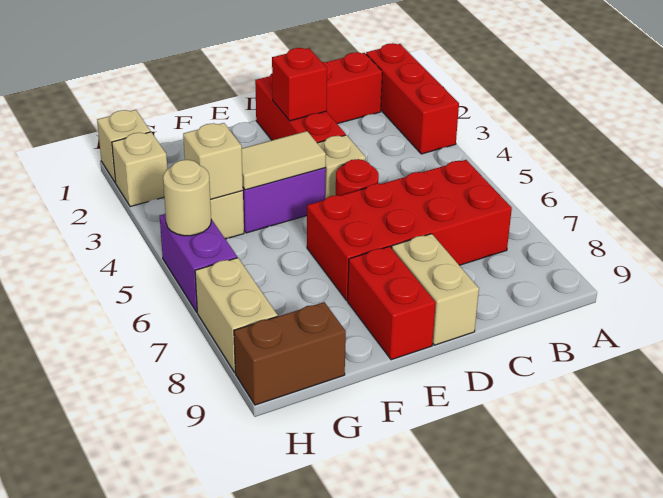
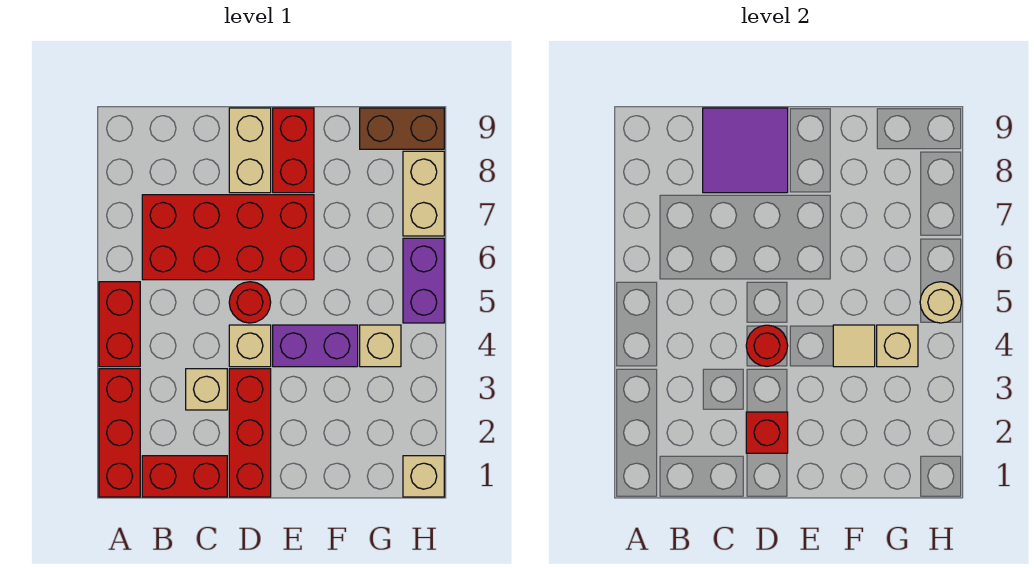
none -> red 1x2 brick [99,282,140,367]
none -> purple 2x2 tile [703,108,788,193]
none -> red 1x1 round brick [746,325,788,366]
tan 1x2 tile [242,131,326,190] -> tan 1x1 tile [833,325,875,367]
tan 1x1 brick [112,132,167,207] -> tan 1x1 brick moved to [186,369,227,410]

